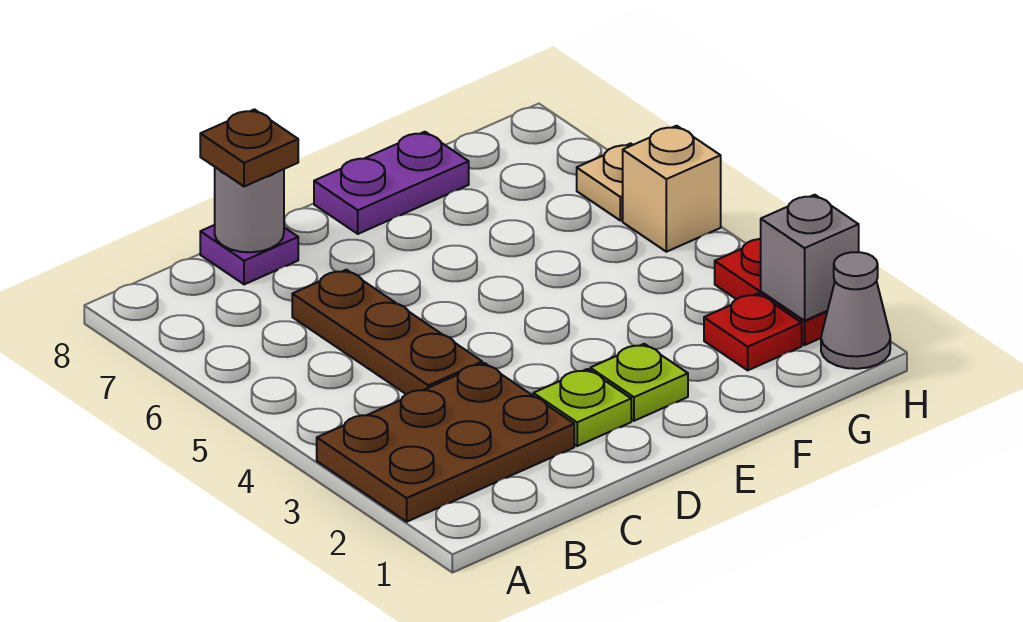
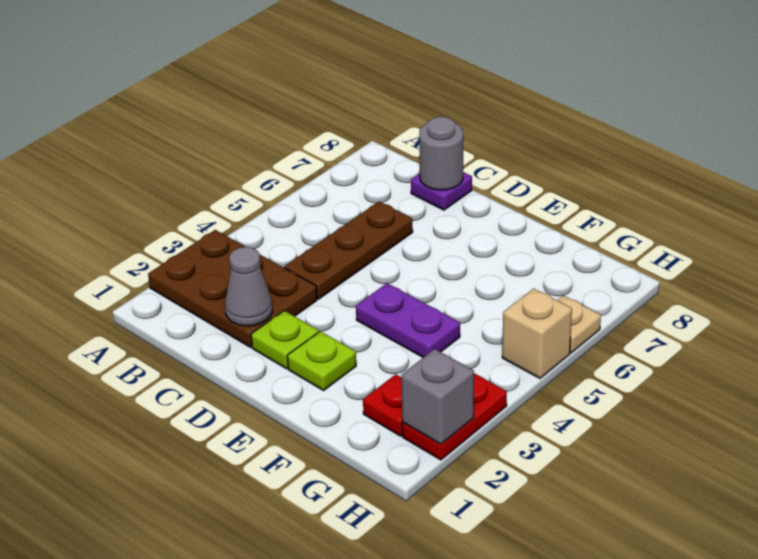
brown 1x1 plate [200,109,298,187] -> none
purple 1x2 plate [314,132,469,234] -> purple 1x2 plate moved to [356,283,460,358]
grey 1x1 cone [821,252,890,369] -> grey 1x1 cone moved to [225,247,272,326]

